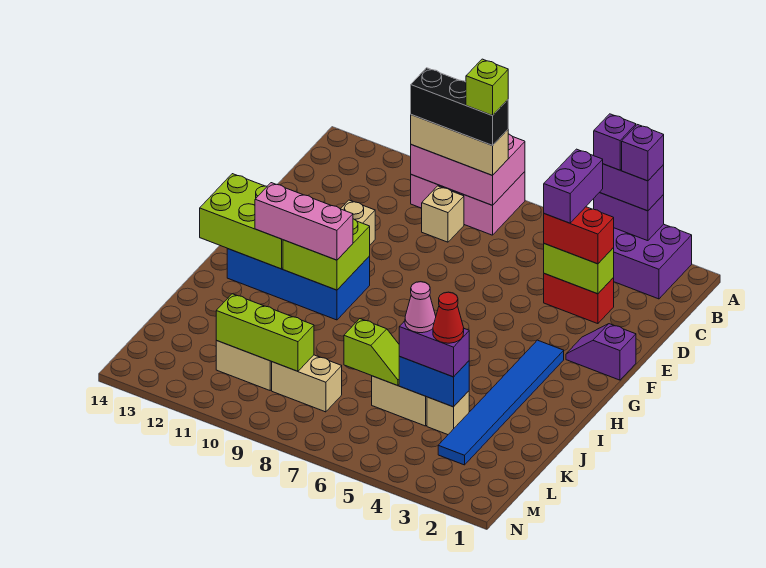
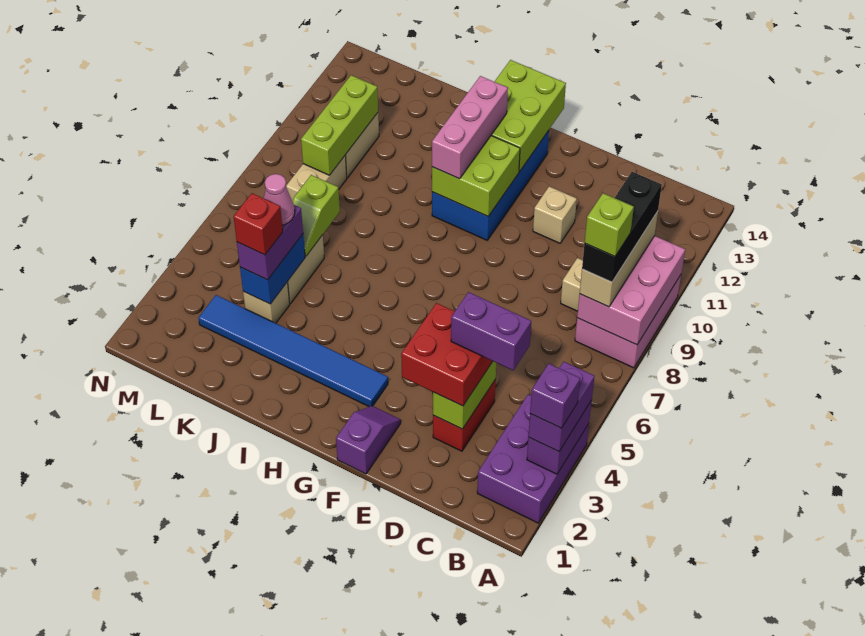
purple 1x1 brick [594,114,636,170] -> none
red 1x2 brick [544,207,614,264] -> red 2x2 brick [401,303,493,406]
red 1x1 cone [433,292,464,343] -> red 1x1 brick [234,193,283,255]

